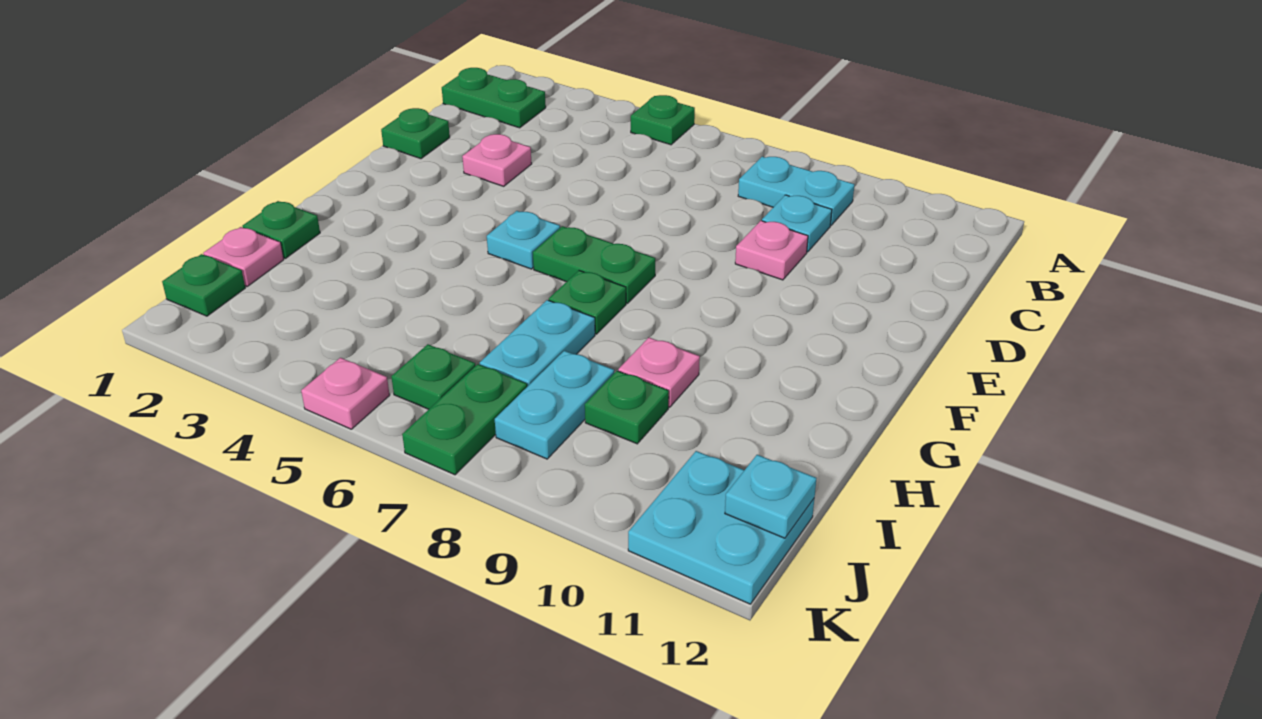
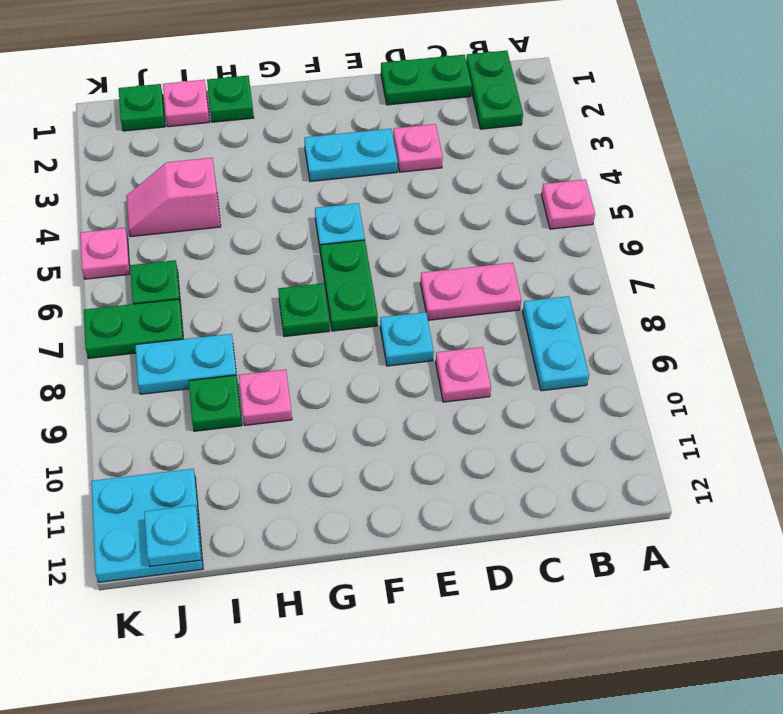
green 1x1 plate [631,95,695,145] -> pink 1x1 plate [542,179,595,229]
none -> pink 1x2 plate [421,263,521,320]
cyan 1x1 plate [762,195,832,252] -> cyan 1x1 plate moved to [380,312,434,366]
green 1x1 plate [381,108,450,159] -> green 1x2 plate [381,55,472,105]
cyan 1x2 plate [480,300,595,387] -> cyan 1x2 plate moved to [304,129,398,182]
none -> pink 1x2 slope [126,158,221,237]

